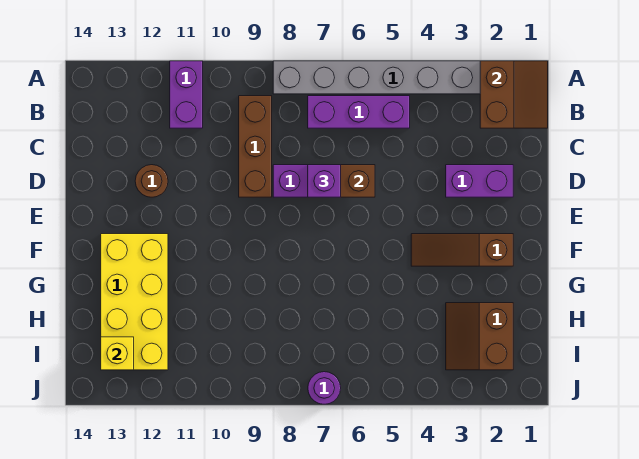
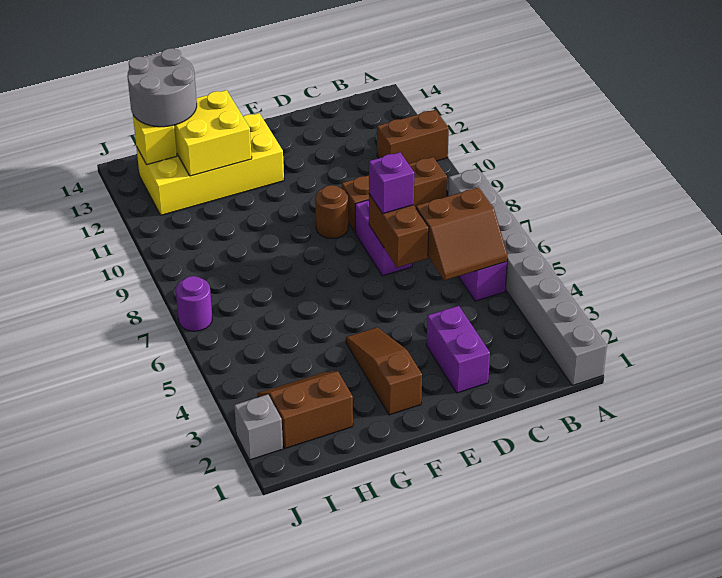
brown 2x2 slope [480,61,548,128] -> brown 2x2 slope moved to [416,188,508,280]
purple 1x2 brick [170,61,203,128] -> brown 1x2 brick [377,110,449,164]
brown 1x1 round brick [135,165,168,197] -> brown 1x1 round brick moved to [315,185,348,238]
none -> yellow 2x2 brick [174,90,252,176]
none -> grey 2x2 round brick [127,48,197,127]
none -> grey 1x1 brick [234,394,283,460]

